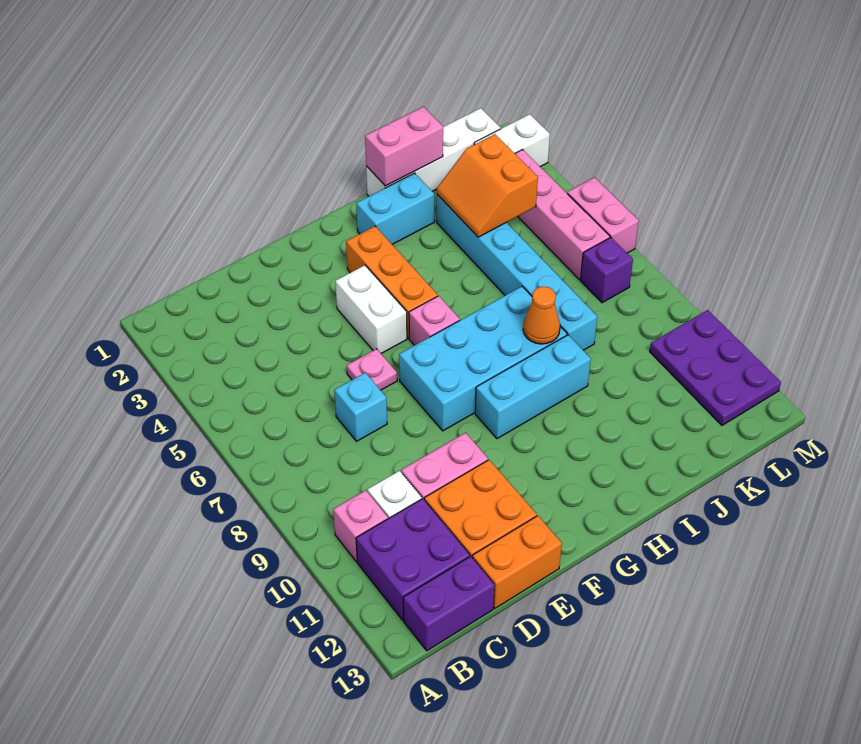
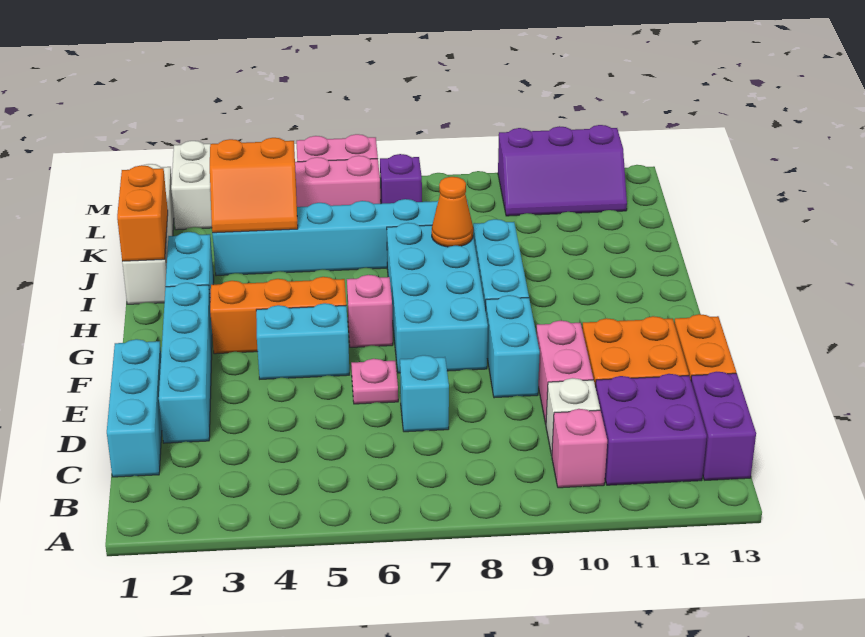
none -> cyan 1x3 brick [107,339,162,477]
none -> cyan 1x4 brick [159,283,212,443]
none -> cyan 1x2 brick [486,295,540,398]
white 1x2 brick [335,265,407,353] -> cyan 1x2 brick [256,303,349,379]
pink 1x2 brick [365,107,443,186] -> orange 1x2 brick [117,165,168,261]
purple 2x3 plate [650,310,781,425] -> purple 2x3 slope [498,125,627,216]

